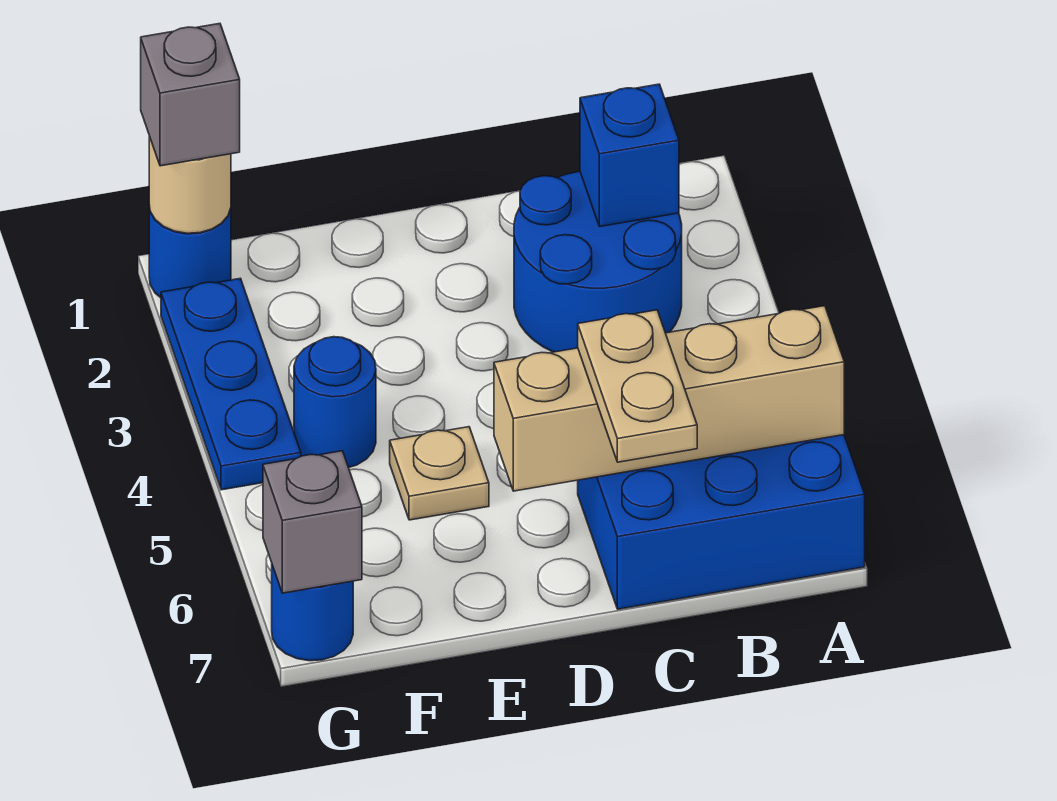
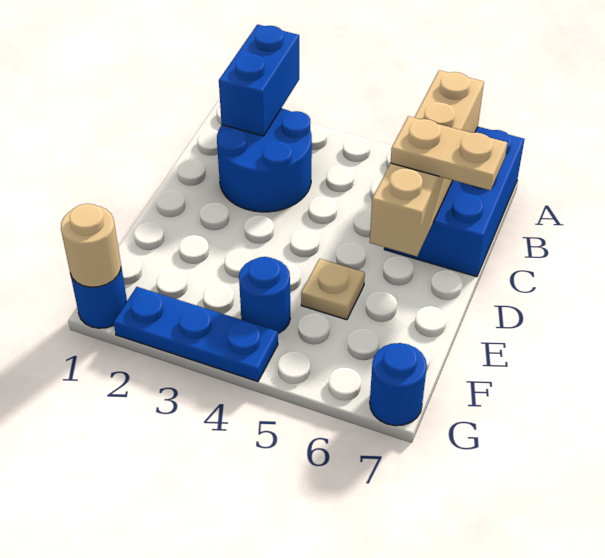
blue 1x1 brick [580,84,679,227] -> blue 1x2 brick [219,24,299,136]
grey 1x1 brick [141,24,240,166] -> none
grey 1x1 brick [263,451,362,593] -> none

